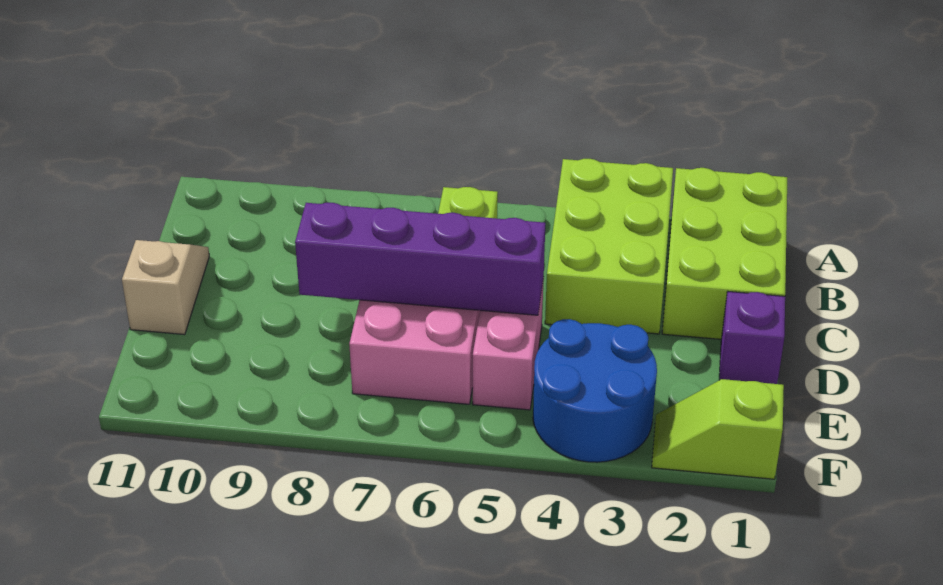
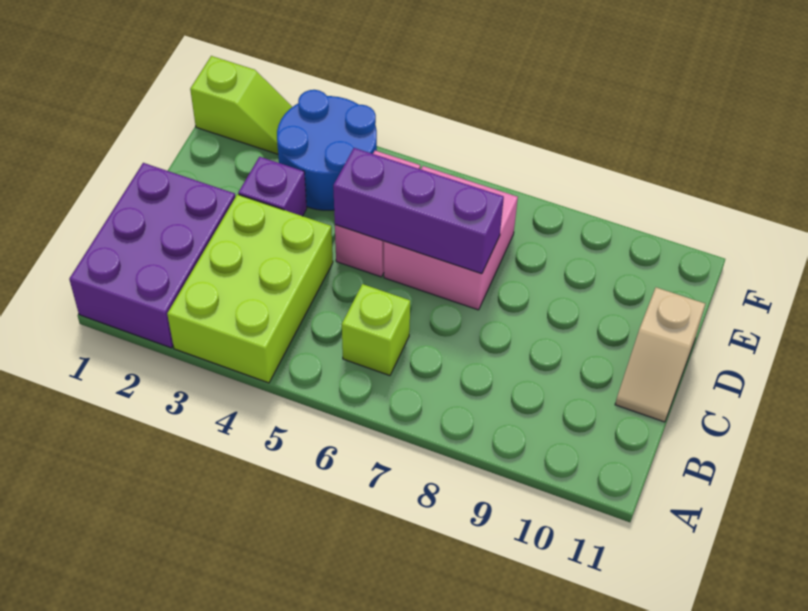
lime 2x3 brick [662,168,787,339] -> purple 2x3 brick [69,163,235,348]
purple 1x1 brick [719,292,785,384] -> purple 1x1 brick moved to [238,157,307,216]
purple 1x4 brick [295,203,545,315] -> purple 1x3 brick [333,148,504,274]

